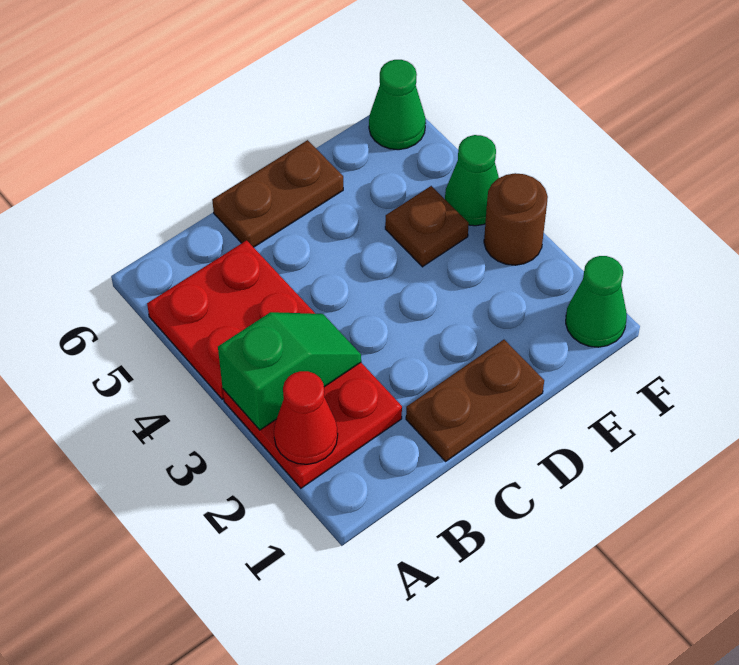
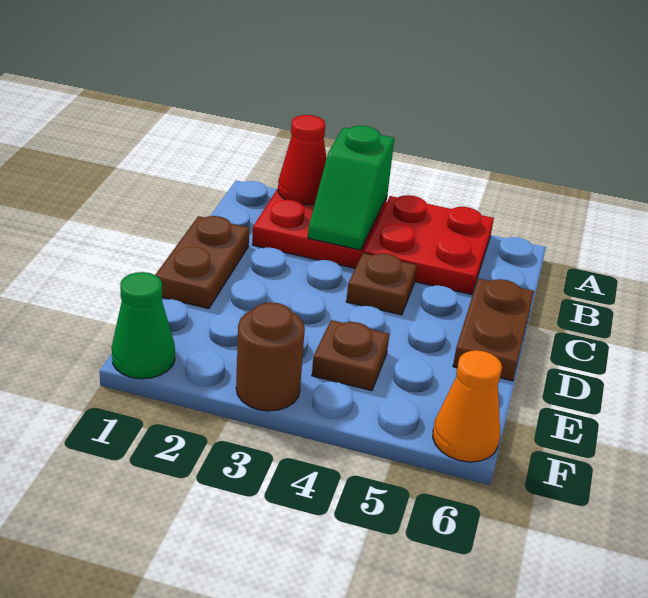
none -> brown 1x1 plate [346,253,417,315]
green 1x1 cone [445,135,499,226] -> none
green 1x1 cone [369,60,426,150] -> orange 1x1 cone [433,350,502,462]

